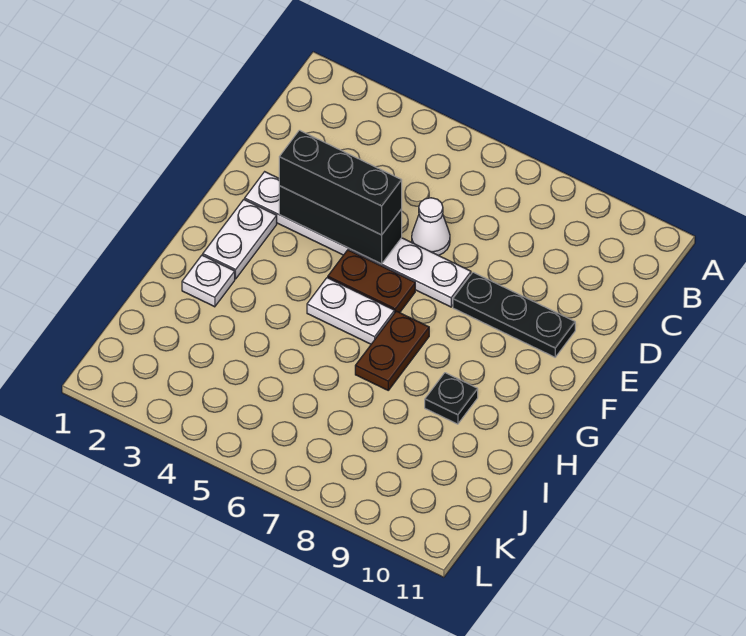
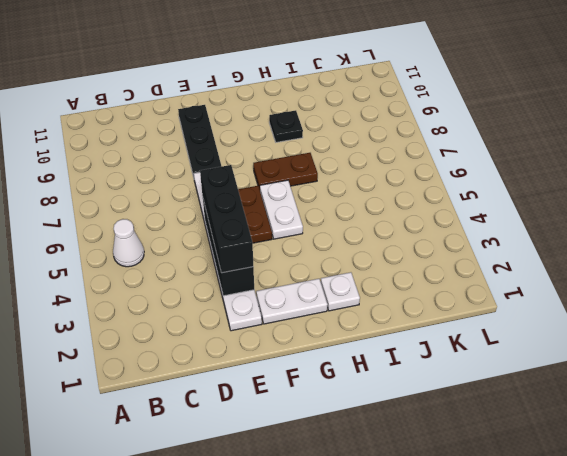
white 1x1 cone [412,198,450,256] -> white 1x1 cone moved to [113,219,144,267]

